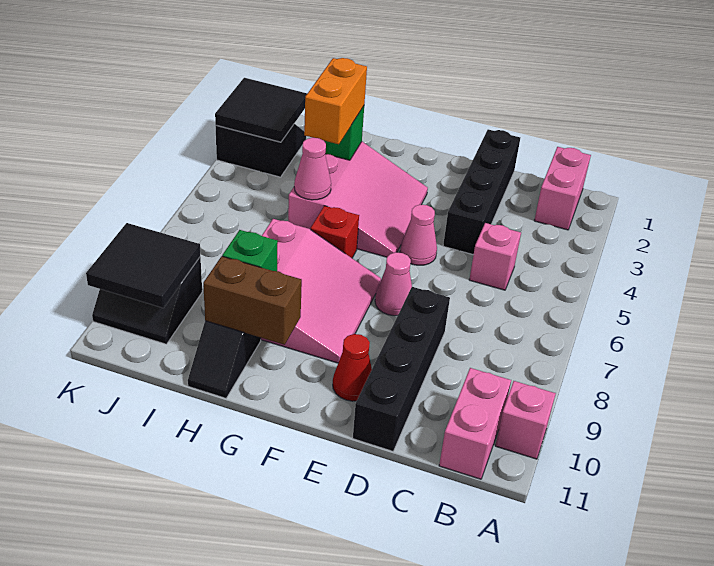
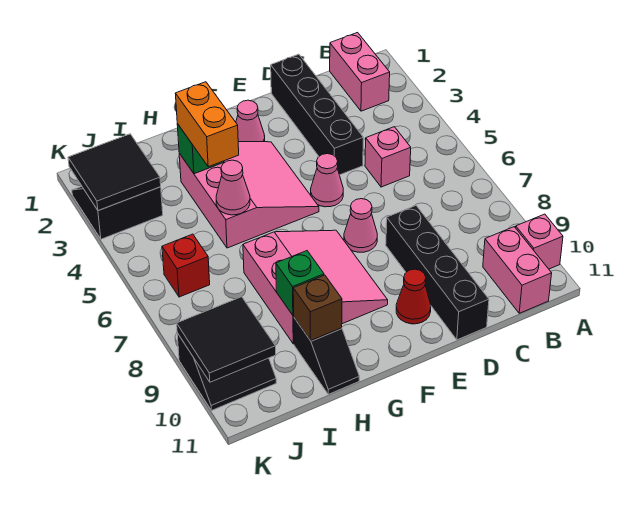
none -> pink 1x1 cone [236,100,265,142]
red 1x1 brick [311,206,359,258] -> red 1x1 brick moved to [162,234,210,297]
brown 1x2 brick [203,256,302,345] -> brown 1x1 brick [293,275,342,341]

